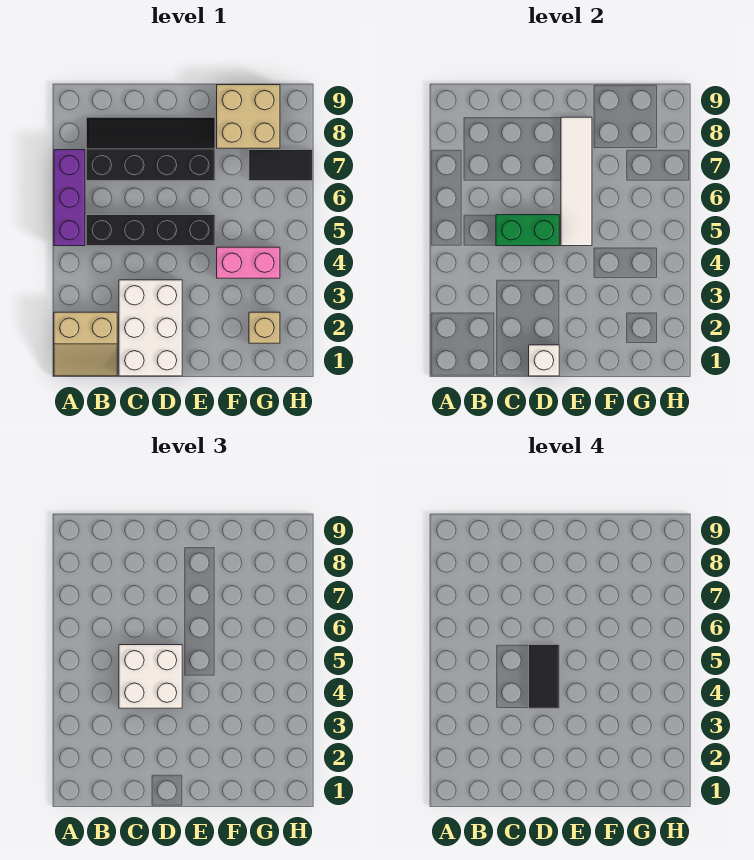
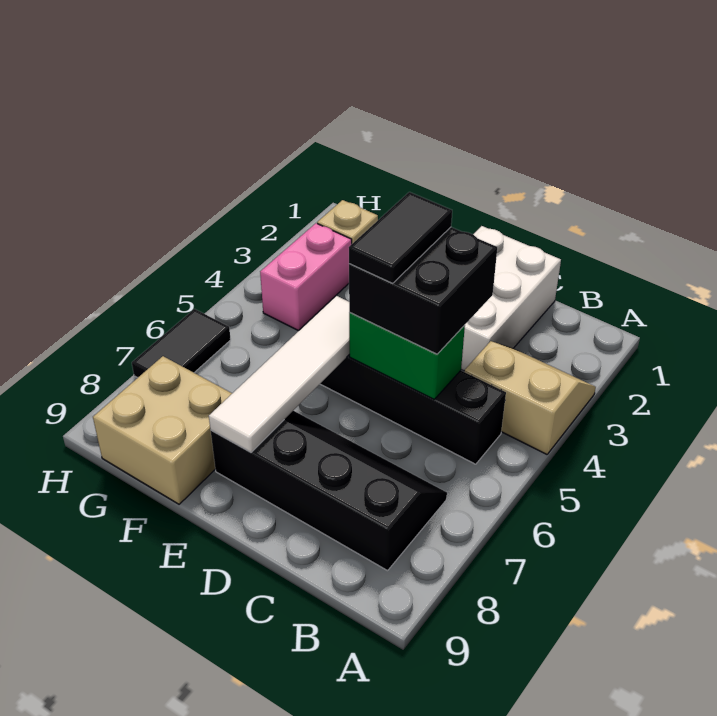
tan 2x2 slope [54,312,117,376] -> tan 2x2 slope moved to [464,341,596,454]
purple 1x3 brick [54,150,85,246] -> none
black 2x4 slope [86,117,215,181] -> black 2x4 slope turned to [211,411,447,571]
white 2x2 brick [119,645,182,708] -> black 2x2 brick [349,227,497,354]
white 1x1 brick [529,345,559,376] -> none
pink 1x2 brick [217,247,280,278] -> pink 1x2 brick turned to [260,223,352,331]
black 1x2 tile [249,150,313,181] -> black 1x2 tile turned to [132,309,231,378]

